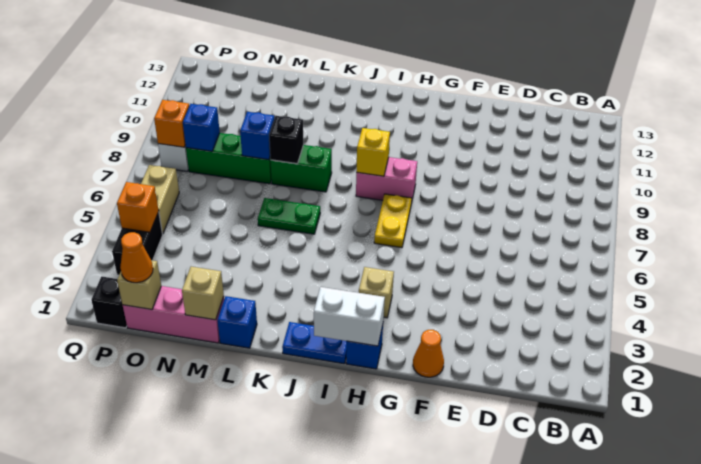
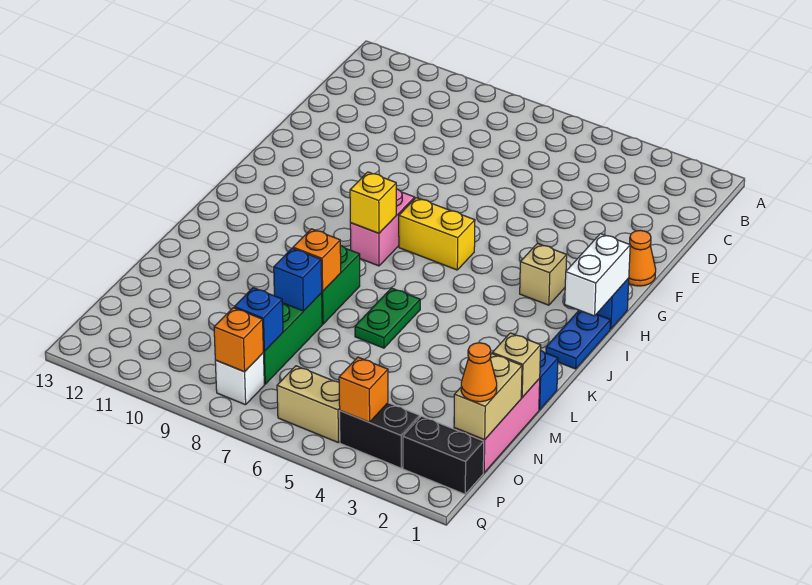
yellow 1x2 plate [374,194,412,248] -> yellow 1x2 brick [399,198,475,270]
black 1x1 brick [269,116,303,164] -> orange 1x1 brick [293,229,341,291]
tan 1x1 brick [117,260,161,309] -> tan 1x2 brick [454,354,522,440]
black 1x1 brick [91,276,127,328] -> black 1x2 brick [403,416,484,494]

